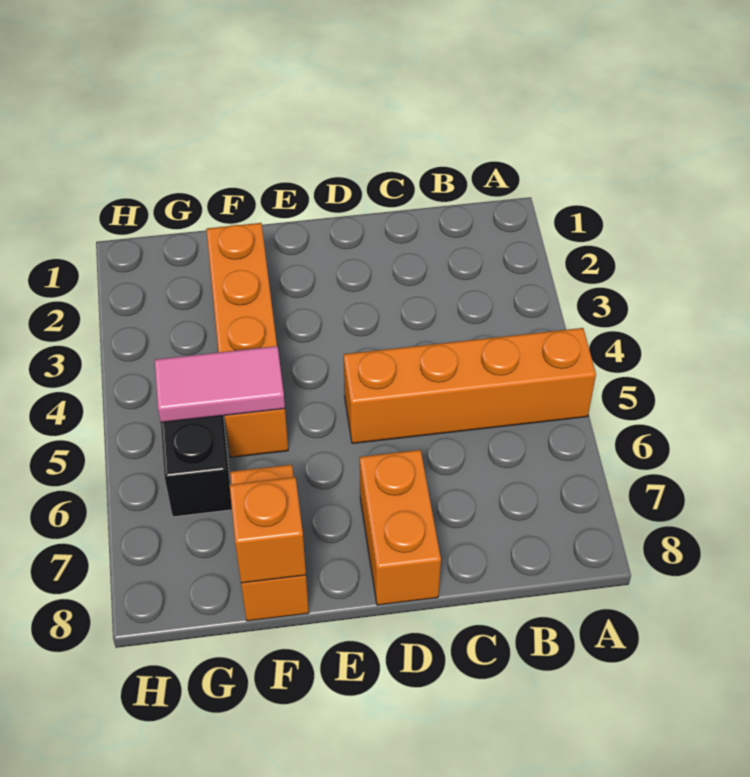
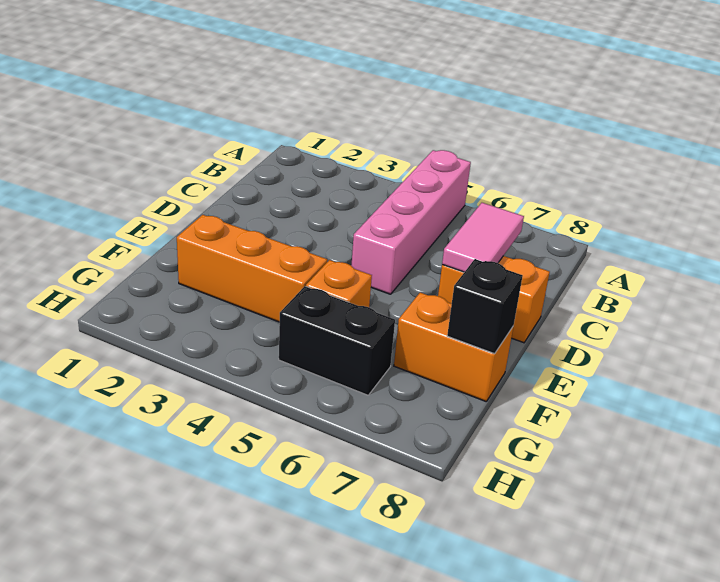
orange 1x4 brick [344,328,596,443] -> pink 1x4 brick [351,150,471,294]
pink 1x2 tile [155,346,285,423] -> pink 1x2 tile moved to [442,203,524,272]
orange 1x1 brick [230,477,306,583] -> black 1x1 brick [447,259,523,354]

